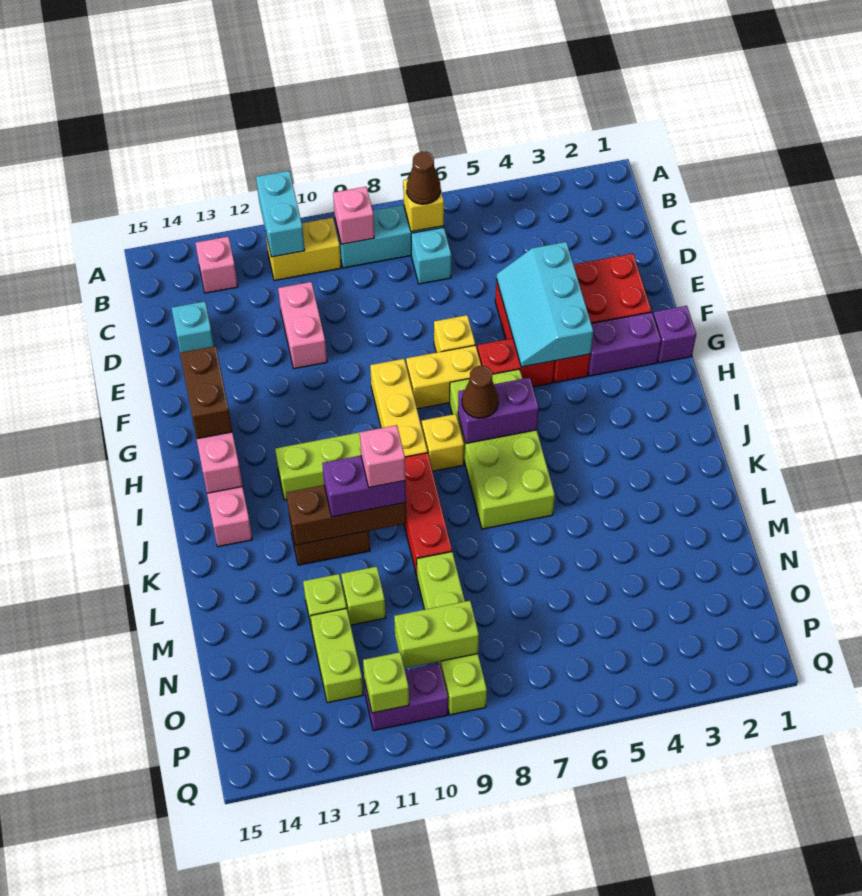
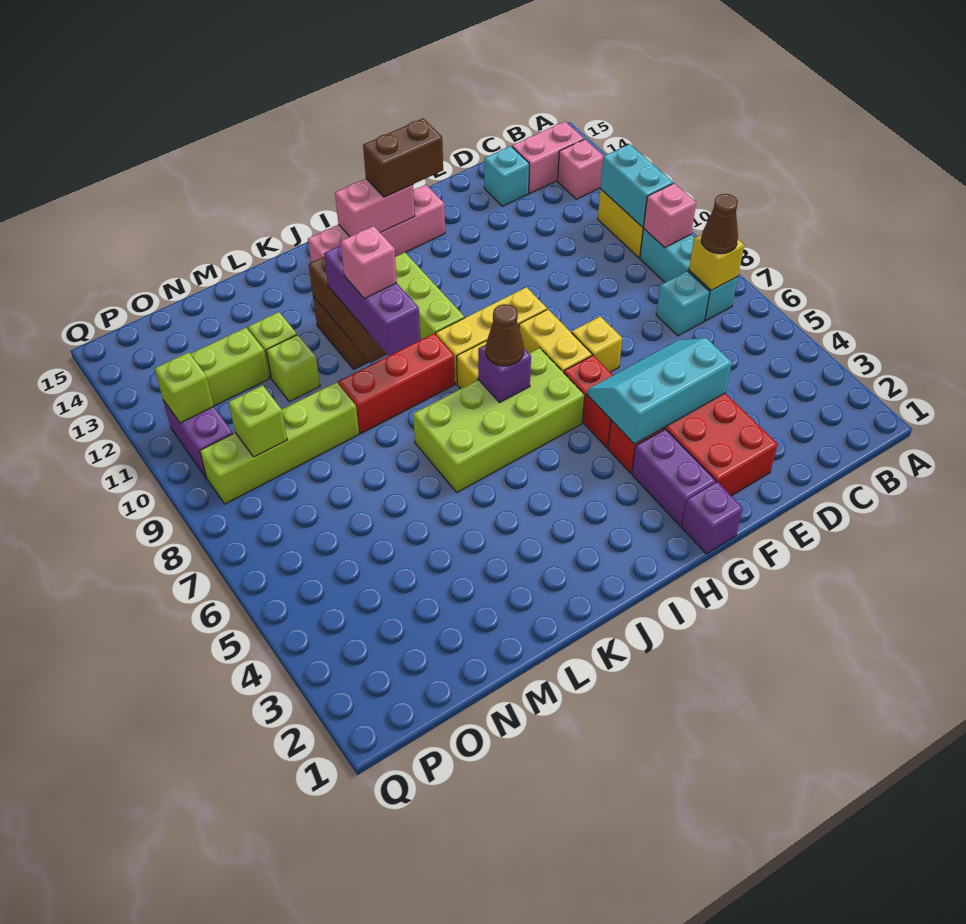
cyan 1x2 brick [256,171,305,257] -> cyan 1x2 brick turned to [600,144,673,227]
pink 1x2 brick [278,282,327,369] -> pink 1x2 brick moved to [512,121,584,193]
purple 1x2 brick [458,378,539,443] -> purple 1x1 brick [478,345,531,403]
purple 1x2 brick [322,455,406,517] -> purple 1x3 brick [324,245,420,356]
lime 1x2 brick [394,601,479,668] -> lime 1x1 brick [229,385,287,457]

